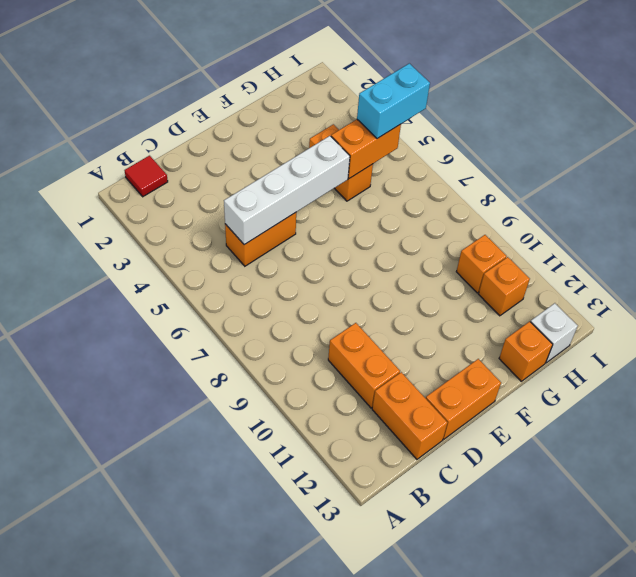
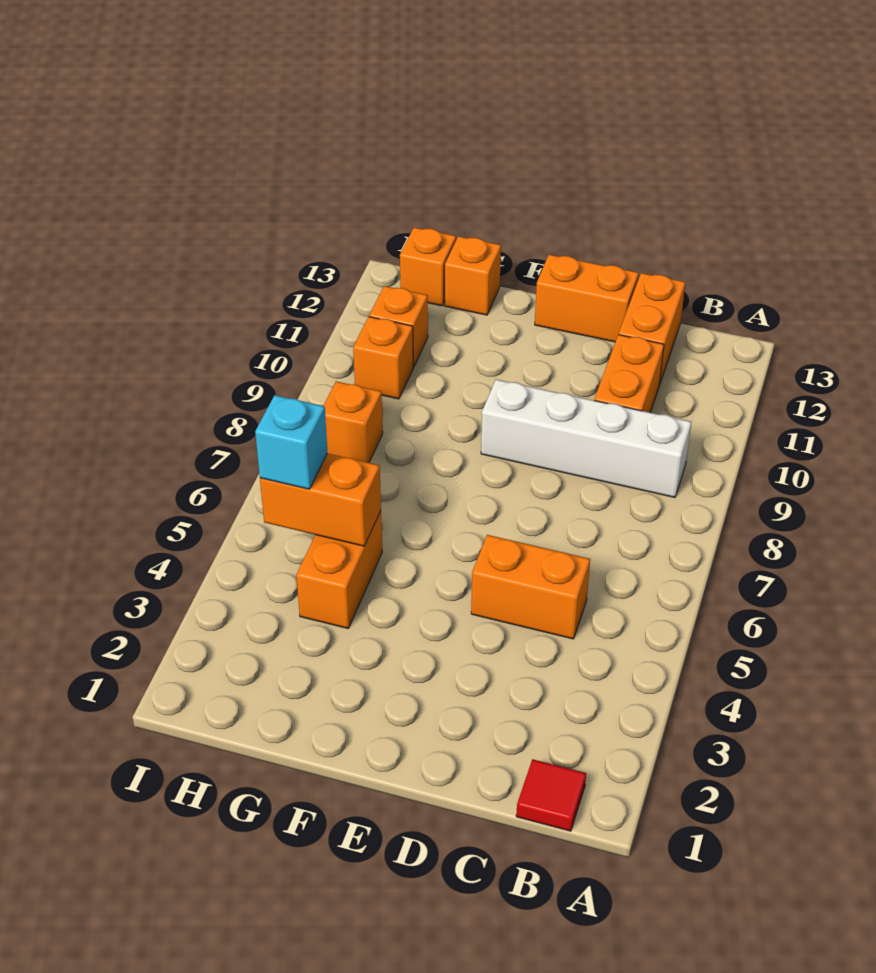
white 1x4 brick [224,136,350,245] -> white 1x4 brick moved to [481,379,691,497]
cyan 1x2 brick [357,63,430,139] -> cyan 1x1 brick [255,395,328,489]
none -> orange 1x1 brick [324,381,383,463]
white 1x1 brick [531,303,578,363] -> orange 1x1 brick [400,227,456,306]

